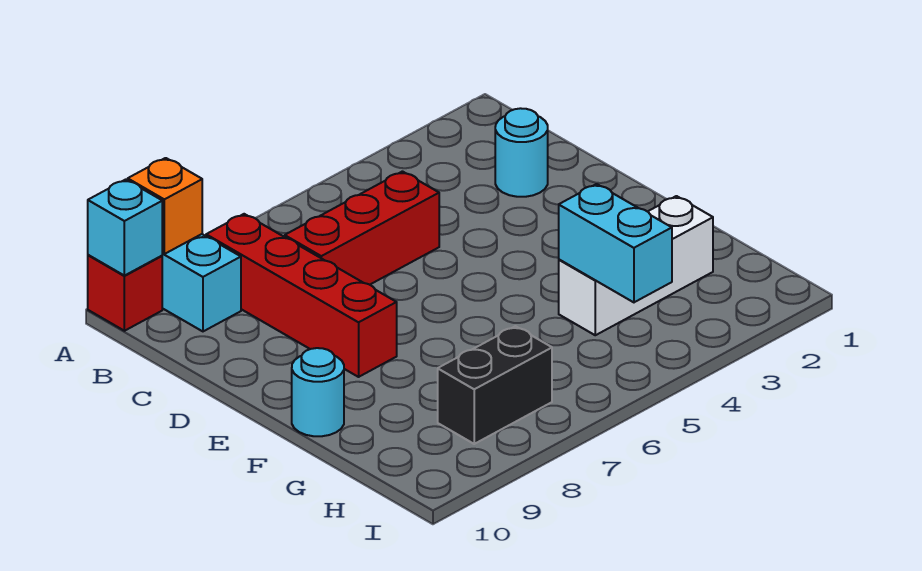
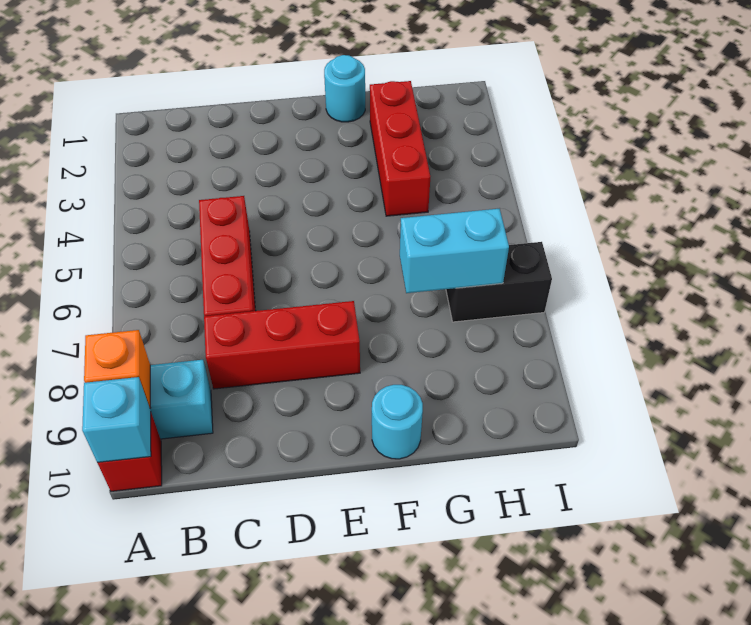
red 1x4 brick [206,214,397,377] -> red 1x3 brick [204,301,360,389]
cyan 1x1 round brick [495,108,548,197] -> cyan 1x1 round brick moved to [324,55,365,122]
white 1x3 brick [559,196,713,335] -> red 1x3 brick [370,81,430,216]
cyan 1x2 brick [559,184,672,302] -> cyan 1x2 brick moved to [400,209,509,293]
black 1x2 brick [438,326,552,444] -> black 1x2 brick turned to [446,242,552,322]

